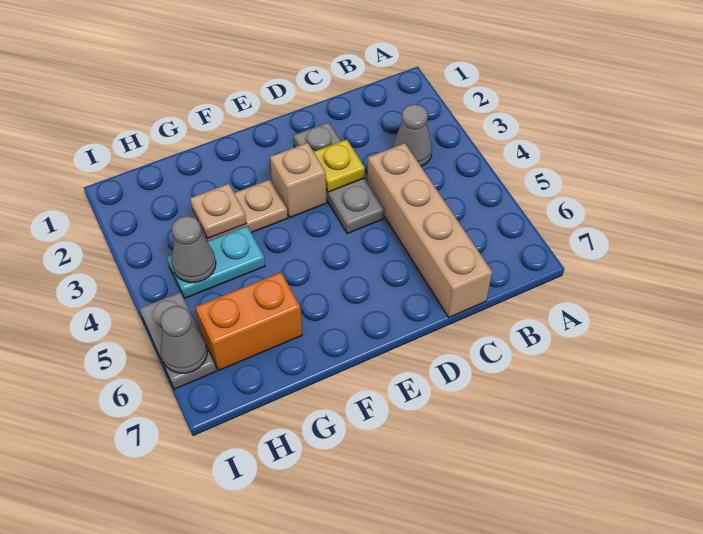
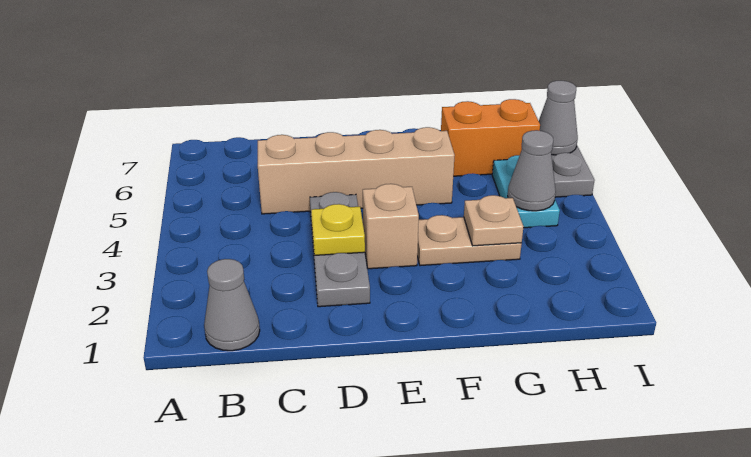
grey 1x1 cone [393,104,432,166] -> grey 1x1 cone moved to [204,259,260,351]
tan 1x4 brick [368,143,492,317] -> tan 1x4 brick turned to [258,127,455,214]
cyan 1x2 plate [167,226,265,299] -> cyan 1x2 plate turned to [492,155,560,228]

